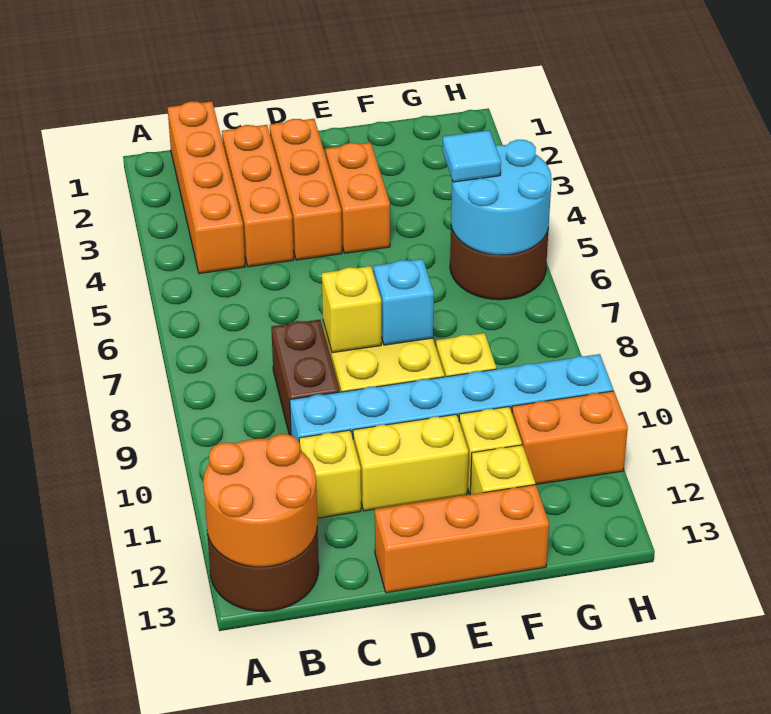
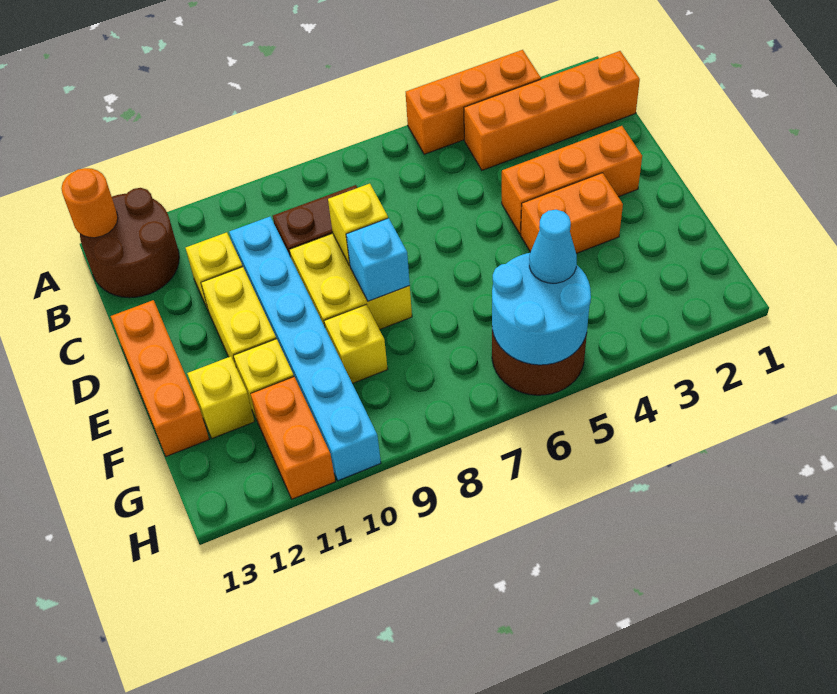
orange 2x2 round brick [203,434,317,567] -> orange 1x1 round brick [61,168,118,238]
orange 1x3 brick [222,125,294,267] -> orange 1x3 brick moved to [406,50,541,154]
cyan 1x1 tile [442,130,501,182] -> cyan 1x1 cone [529,210,577,283]

